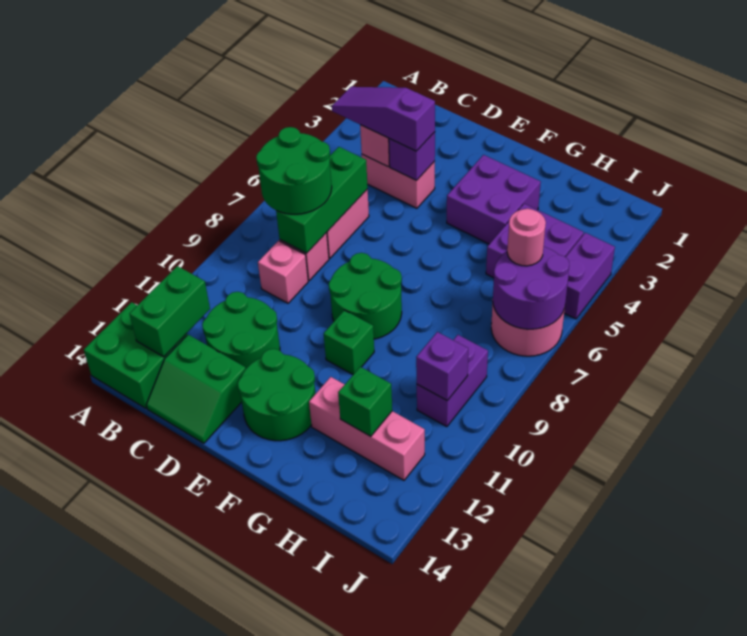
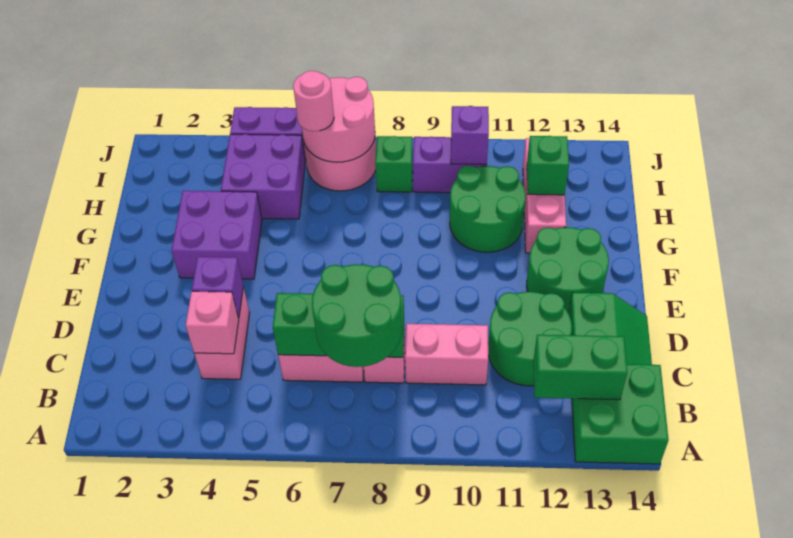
purple 1x3 slope [332,87,435,151] -> none
pink 1x1 brick [258,241,308,303] -> pink 1x2 brick [405,324,488,385]
green 2x2 round brick [329,253,402,339] -> green 2x2 round brick moved to [450,166,526,252]
green 1x1 brick [324,310,374,375] -> green 1x1 brick moved to [375,136,413,192]
purple 2x2 round brick [493,247,569,329] -> pink 2x2 round brick [302,77,375,162]

